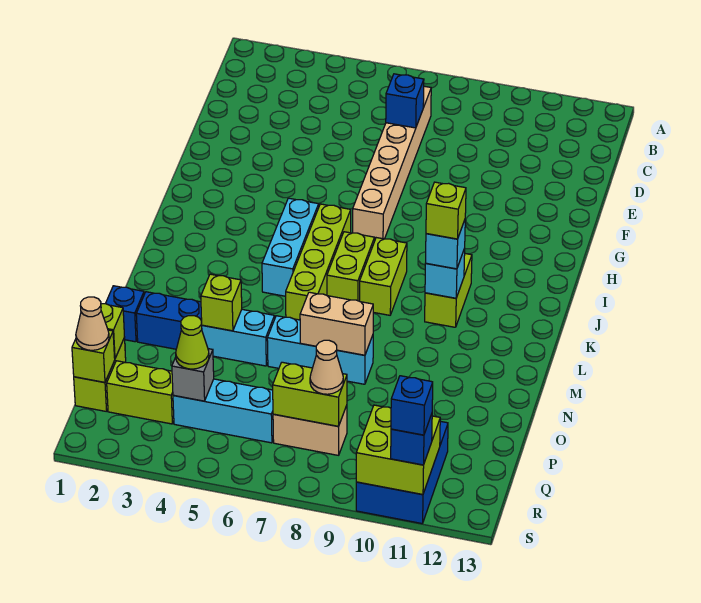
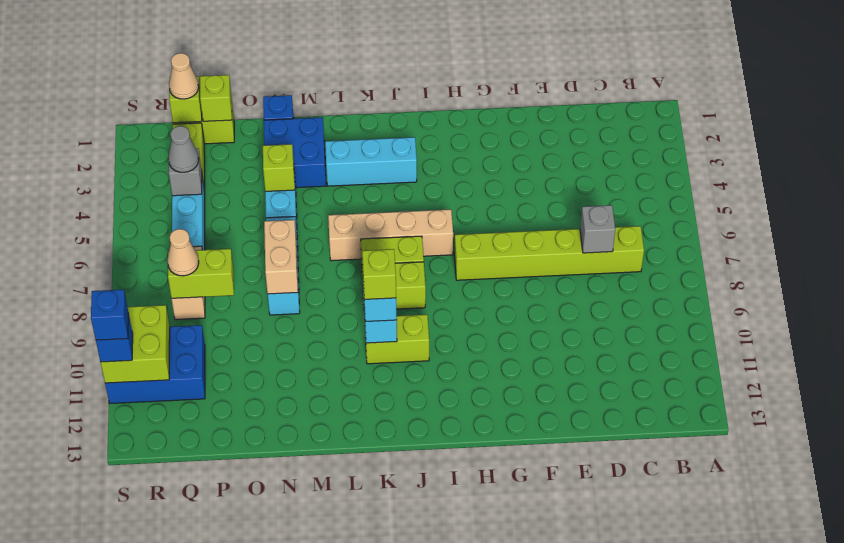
tan 1x6 brick [353,86,431,239] -> lime 1x6 brick [454,226,644,280]
blue 1x1 brick [386,74,424,128] -> grey 1x1 brick [580,205,615,253]
cyan 1x3 brick [262,198,319,296] -> cyan 1x3 brick moved to [325,137,417,186]
lime 1x4 brick [286,204,351,320] -> tan 1x4 brick [328,209,453,261]
blue 1x2 brick [136,292,202,349] -> blue 2x2 brick [264,117,326,188]
lime 1x1 cone [176,316,209,369] -> grey 1x1 cone [168,126,199,172]
lime 1x2 brick [273,362,347,426] -> lime 1x2 brick turned to [168,249,234,298]

